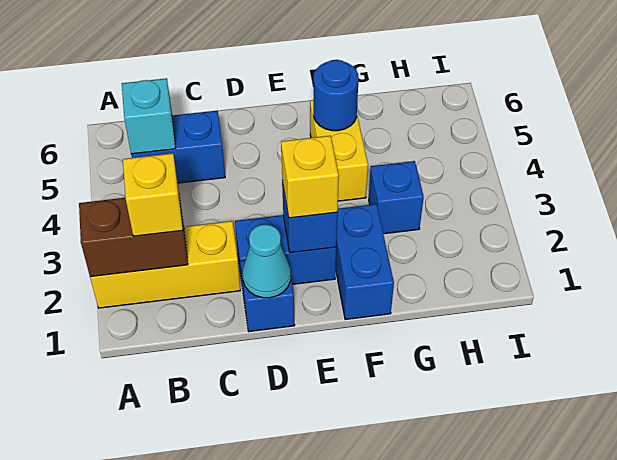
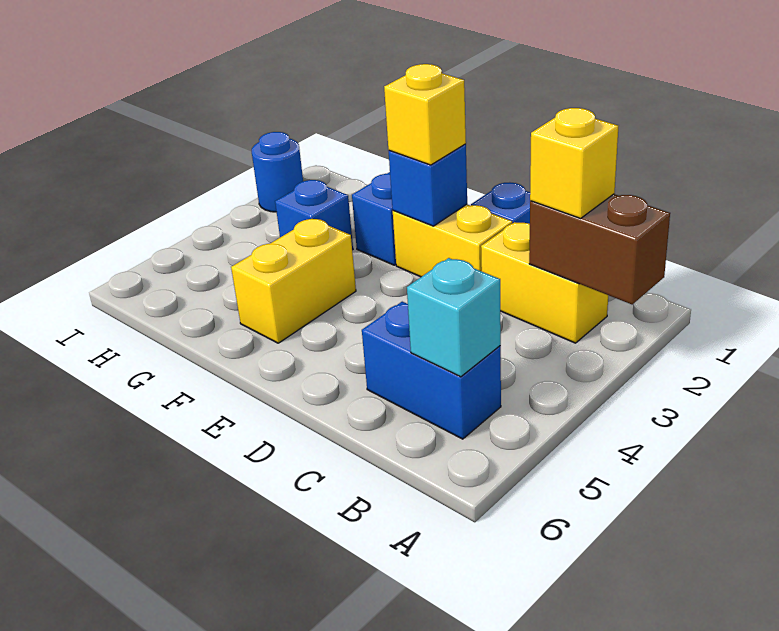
yellow 1x3 brick [90,221,240,308] -> yellow 1x2 brick [481,222,608,343]
cyan 1x1 cone [243,224,291,298] -> none
blue 1x2 brick [235,215,336,287] -> yellow 1x2 brick [393,204,512,277]
blue 1x1 round brick [314,60,358,131] -> blue 1x1 round brick moved to [252,132,303,212]

